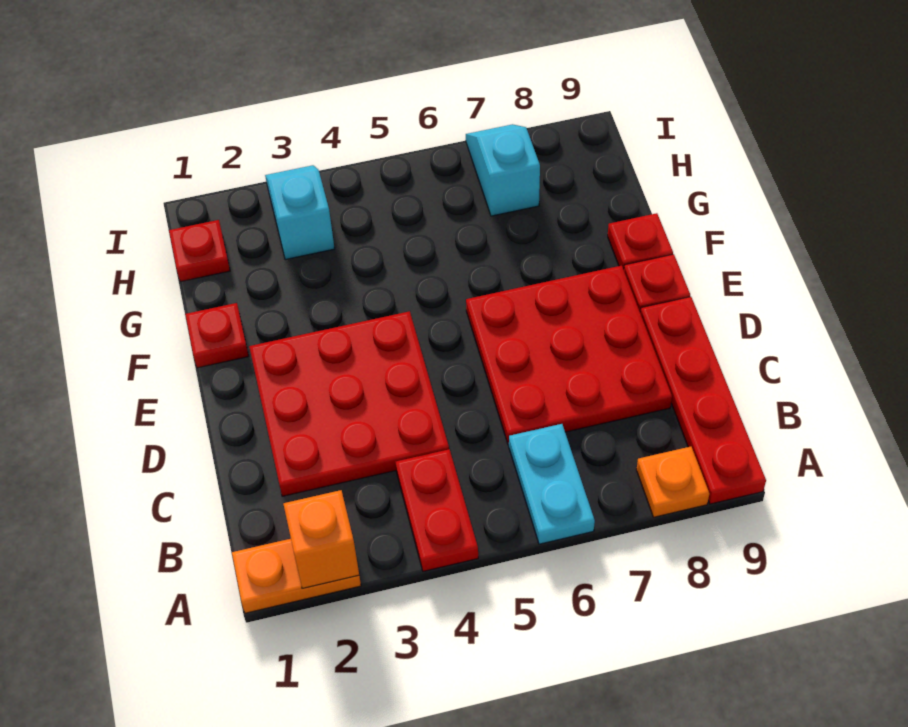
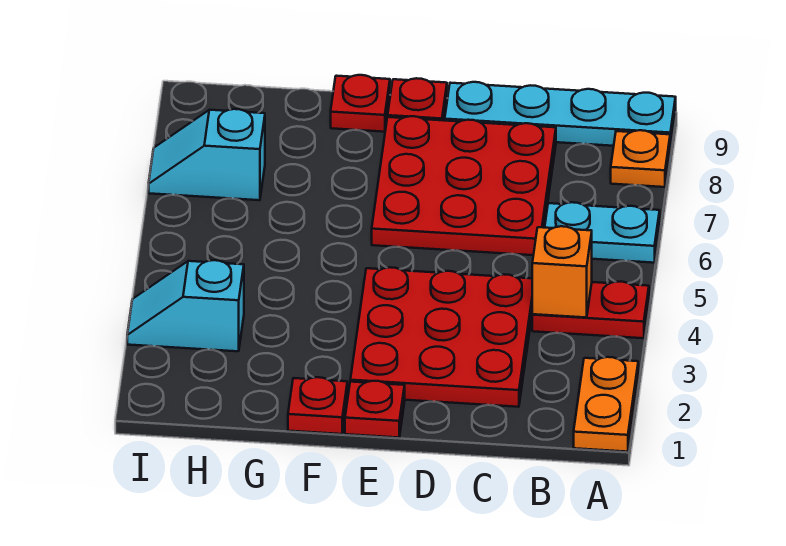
orange 1x1 brick [283,490,359,588] -> orange 1x1 brick moved to [532,226,592,318]
red 1x4 plate [640,297,766,504] -> cyan 1x4 plate [445,82,676,149]
red 1x1 plate [169,220,230,282] -> red 1x1 plate moved to [345,381,405,438]

